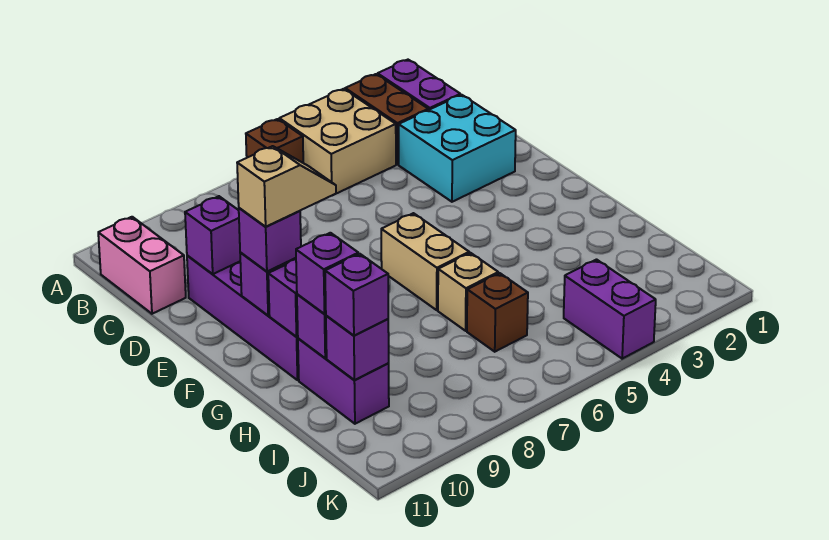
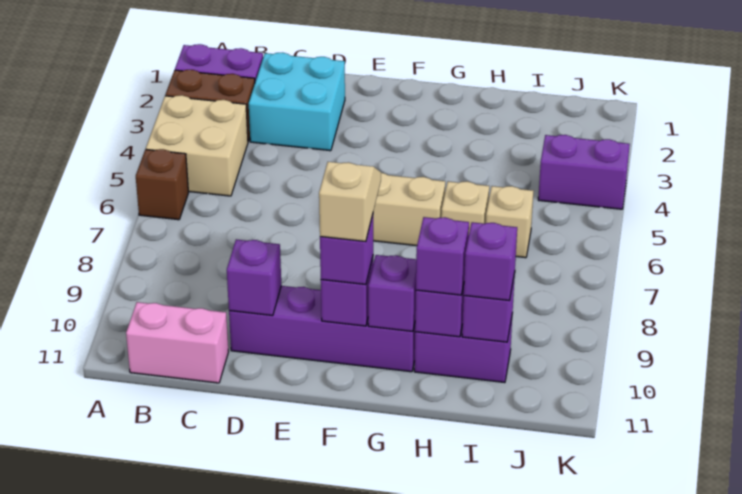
brown 1x1 brick [467,273,528,352] -> tan 1x1 brick [486,186,533,258]

